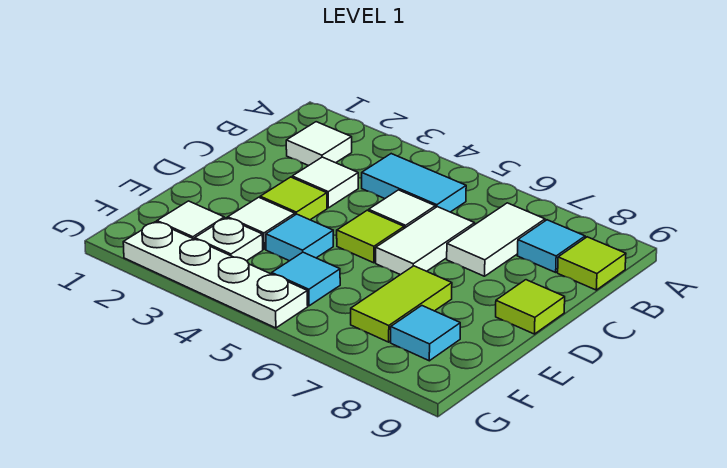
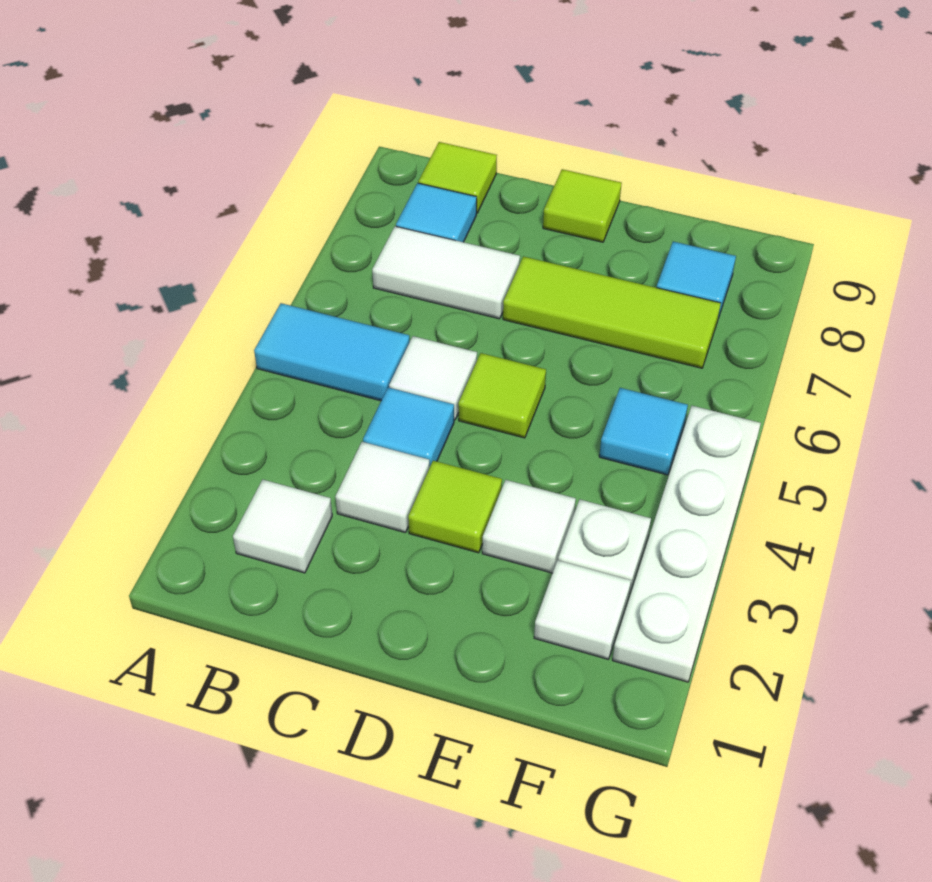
cyan 1x2 tile [362,154,466,212] -> cyan 1x2 tile turned to [254,303,410,401]
white 1x2 tile [376,207,475,275] -> none
cyan 1x1 tile [266,214,333,261] -> cyan 1x1 tile moved to [363,388,454,466]
lime 1x2 tile [351,266,452,342] -> lime 1x3 tile [503,256,721,368]

